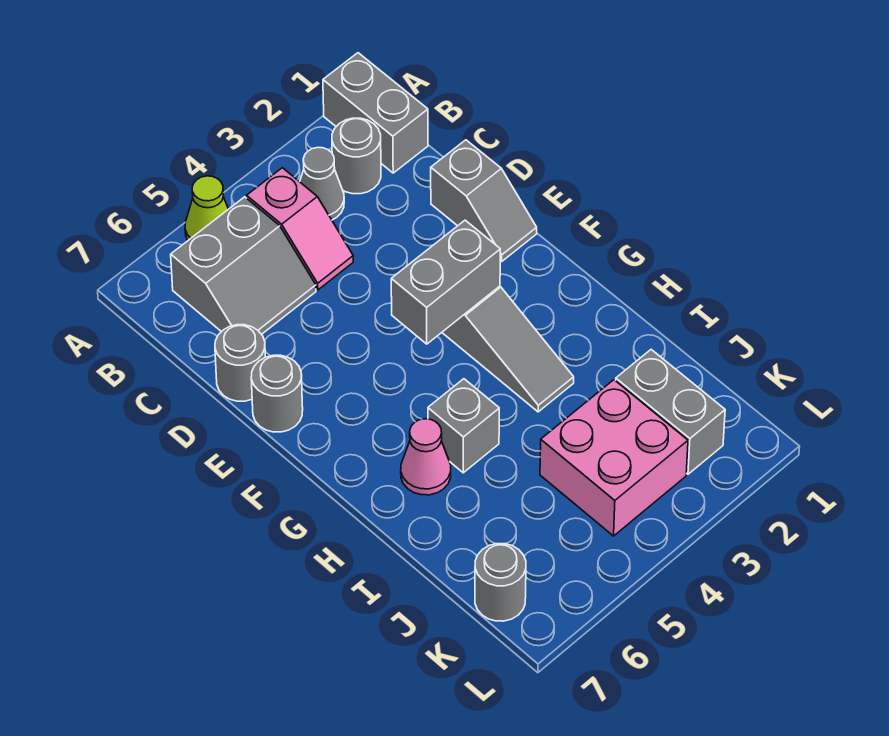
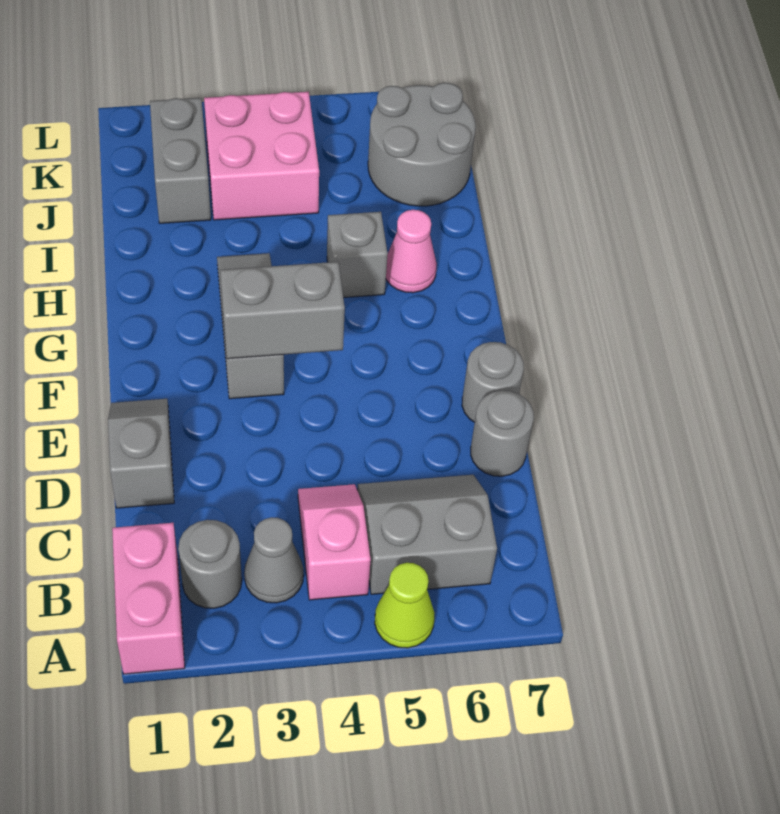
grey 1x2 brick [323,53,428,173] -> pink 1x2 brick [112,523,185,674]
grey 1x1 round brick [475,544,526,621] -> grey 2x2 round brick [368,83,476,206]

